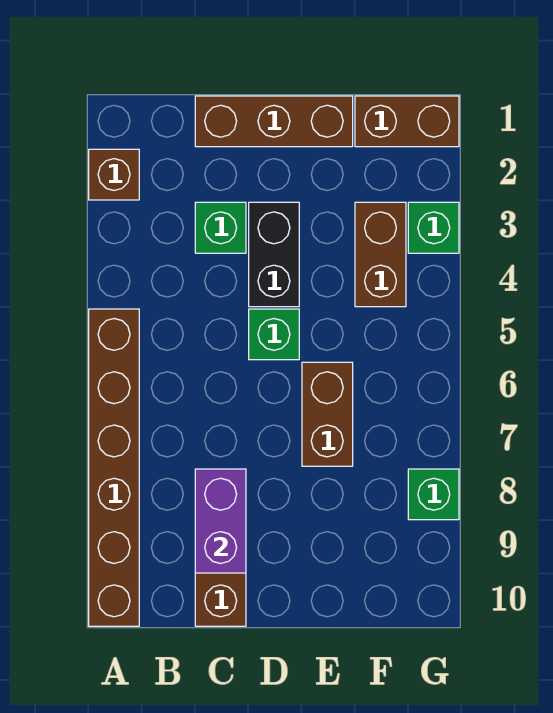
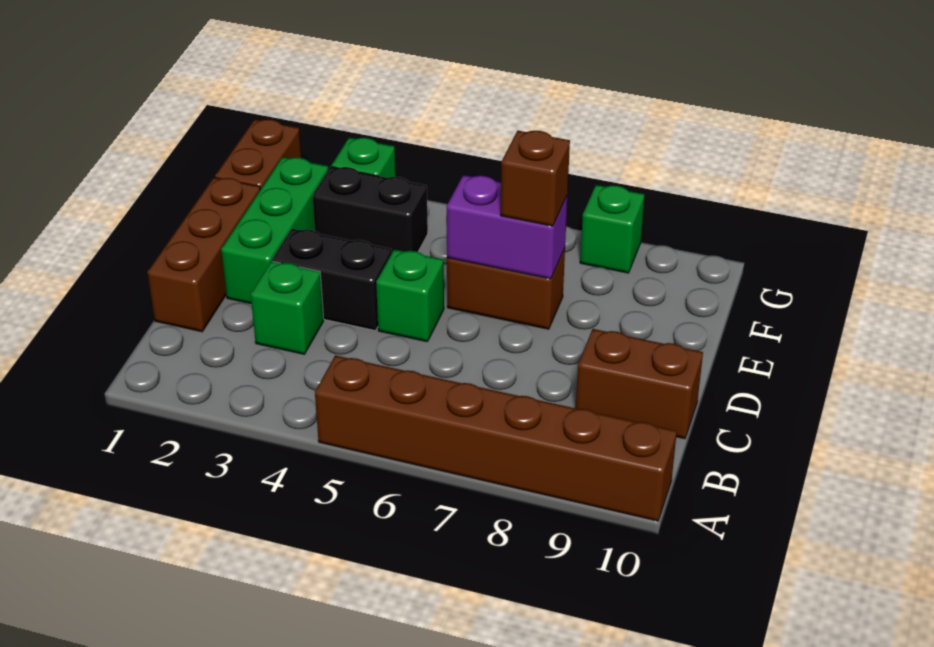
brown 1x1 brick [89,149,139,200] -> brown 1x1 brick moved to [501,131,570,226]
purple 1x2 brick [195,469,246,573] -> purple 1x2 brick moved to [446,175,567,279]
none -> green 1x3 brick [221,157,328,304]
brown 1x2 brick [355,202,406,307] -> black 1x2 brick [313,167,428,252]

